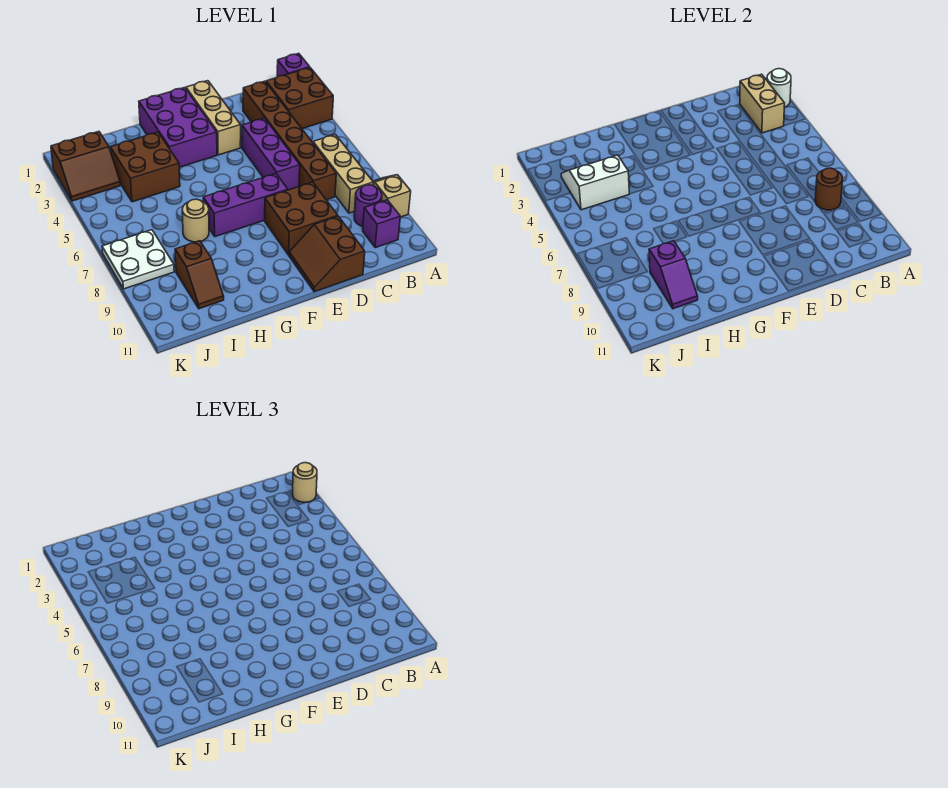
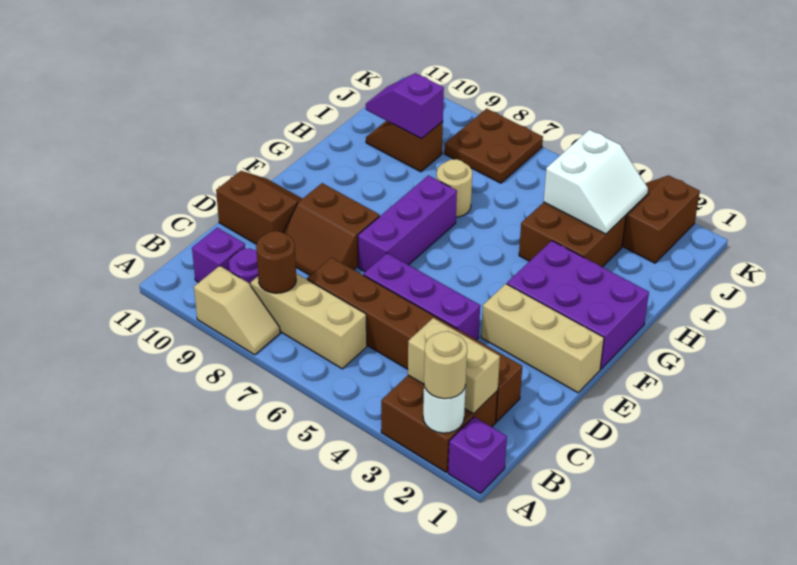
brown 2x2 brick [265,182,338,255] -> brown 2x2 slope [283,183,380,275]
white 2x2 plate [102,230,174,289] -> brown 2x2 plate [444,109,543,183]

